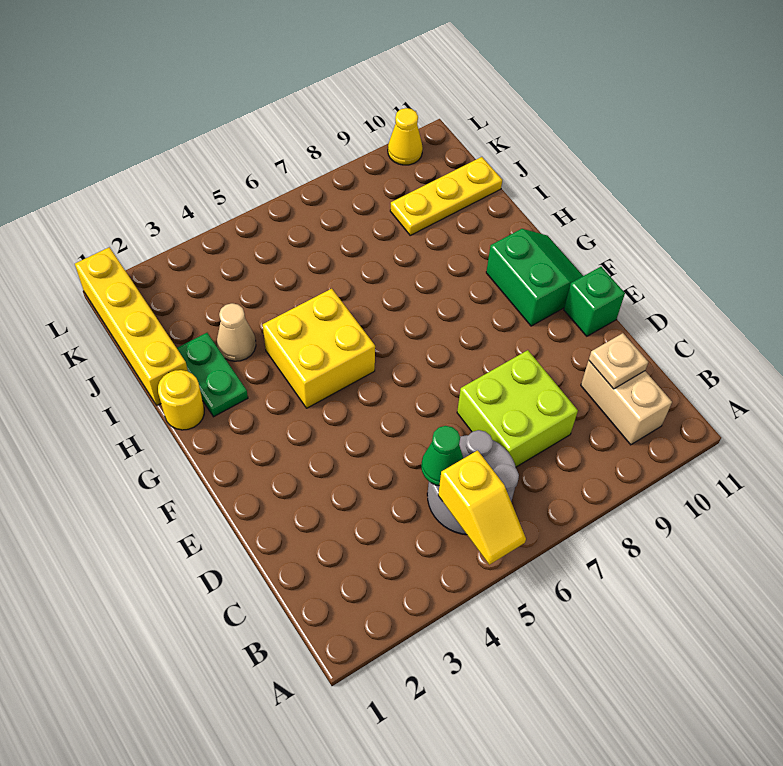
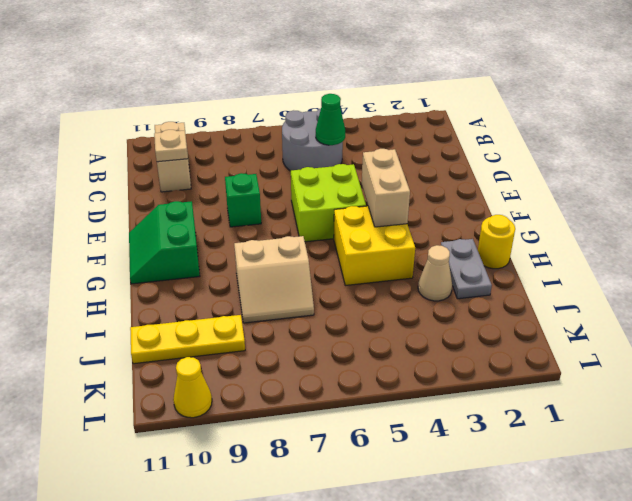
yellow 1x2 slope [438,450,526,565] -> none
lime 2x2 brick [457,350,578,467] -> lime 2x2 brick moved to [291,164,366,242]
green 1x1 brick [564,267,625,336] -> green 1x1 brick moved to [225,173,261,227]
none -> tan 1x2 brick [362,149,410,227]
green 1x2 plate [177,333,248,417] -> grey 1x2 plate [441,239,492,299]
none -> tan 2x2 slope [234,236,314,323]
yellow 1x4 brick [75,247,188,405] -> none

